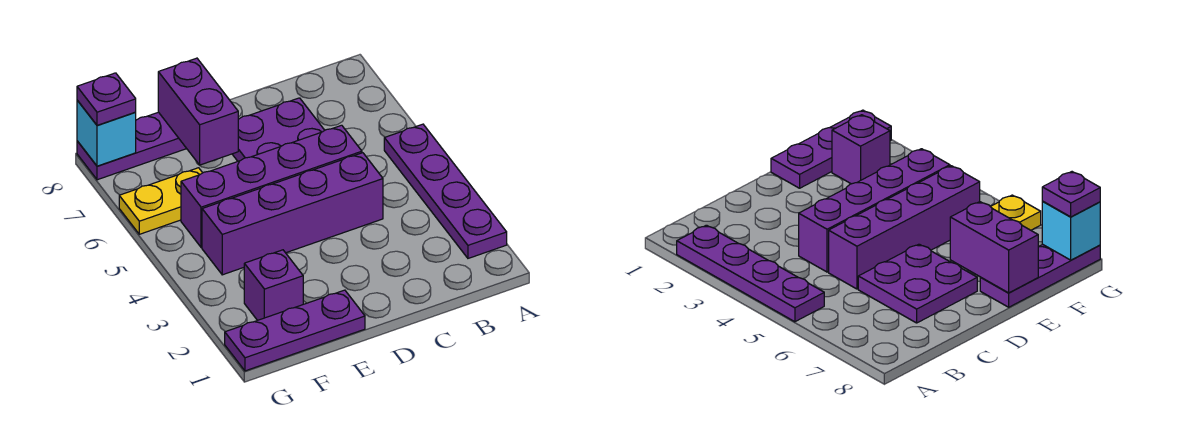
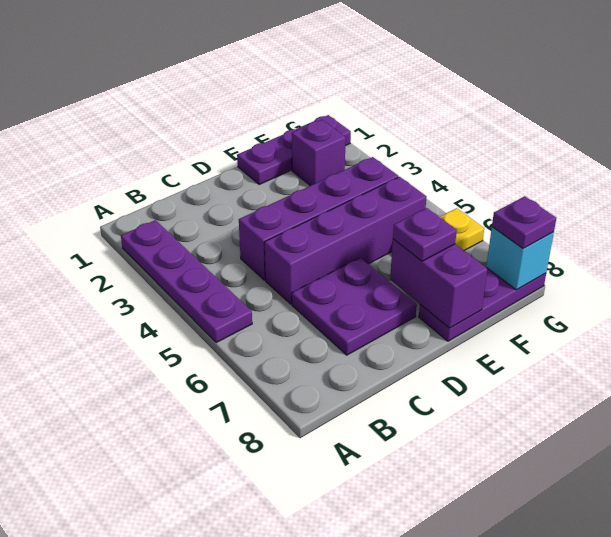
none -> purple 1x1 plate [393,208,457,261]

